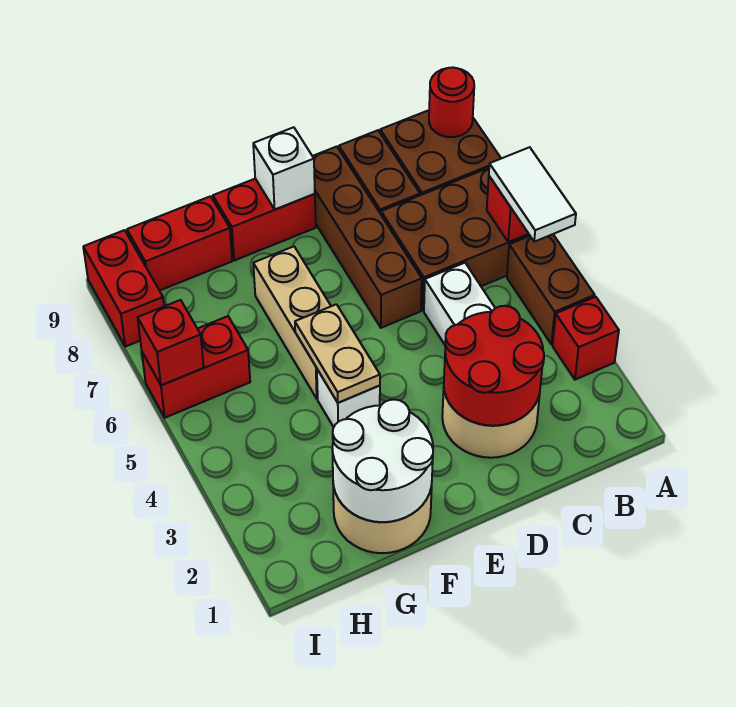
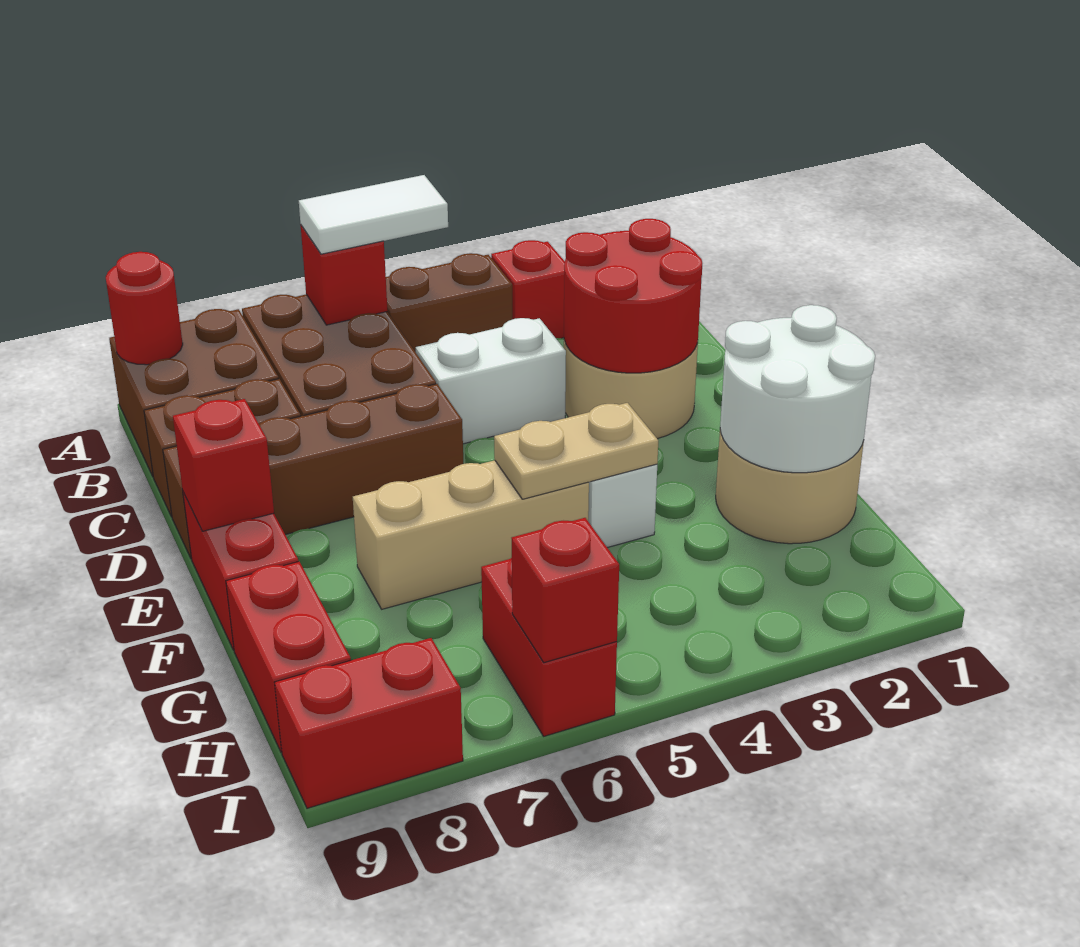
white 1x1 brick [253,127,315,209] -> red 1x1 brick [173,399,274,531]

